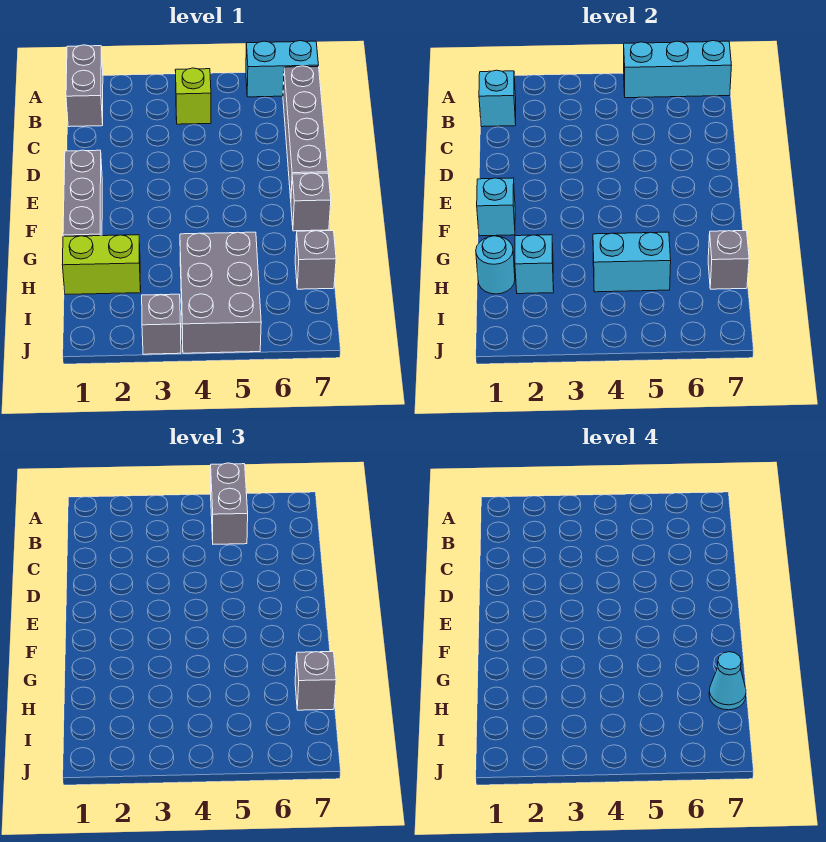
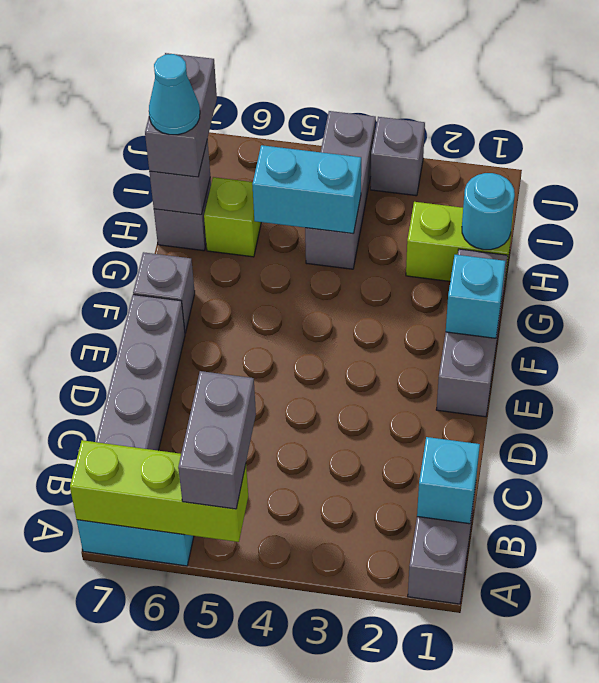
cyan 1x3 brick [624,41,731,98] -> lime 1x3 brick [70,440,248,542]
lime 1x1 brick [175,68,211,124] -> lime 1x1 brick moved to [204,177,261,257]
cyan 1x1 brick [515,235,554,294] -> none
grey 2x3 brick [180,232,261,353] -> grey 1x3 brick [305,111,376,269]
grey 1x1 brick [295,652,336,710] -> grey 1x2 brick [145,53,217,177]

